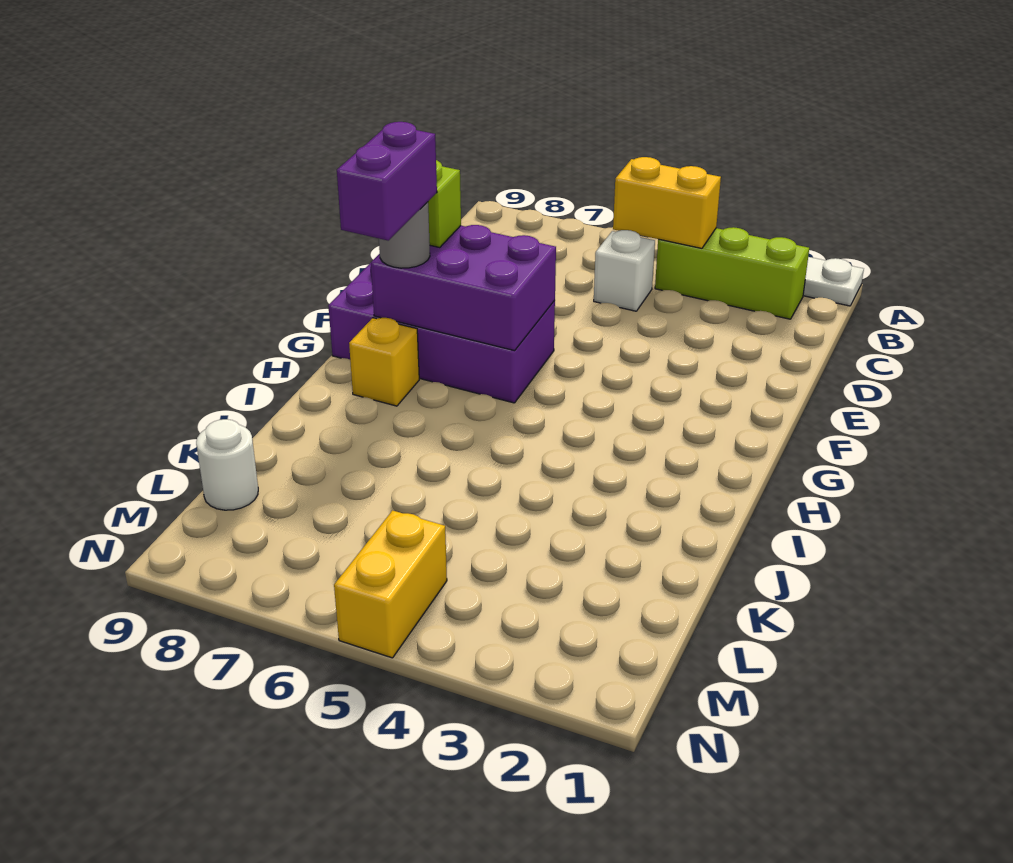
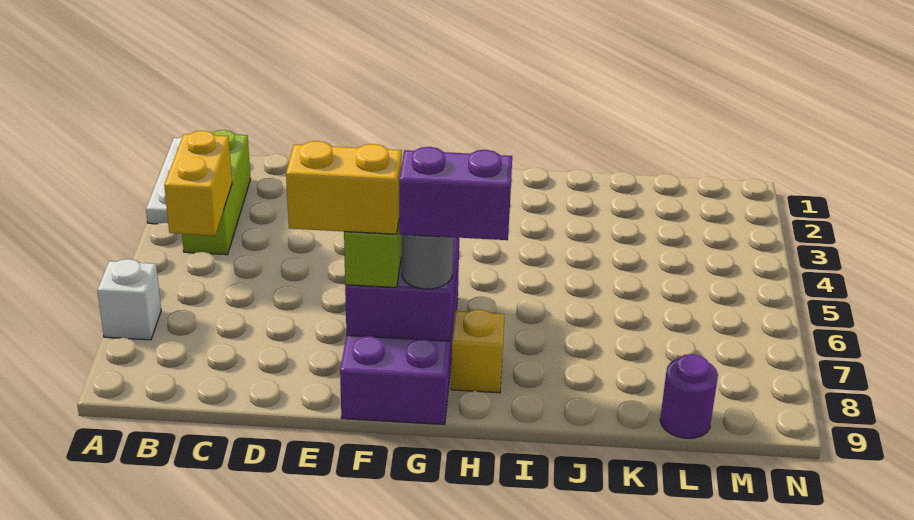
white 1x1 brick [594,230,655,311] -> white 1x1 brick moved to [97,259,161,340]
white 1x1 round brick [196,419,258,510] -> purple 1x1 round brick [660,354,718,438]
yellow 1x2 brick [334,510,447,658] -> yellow 1x2 brick moved to [286,141,402,234]

